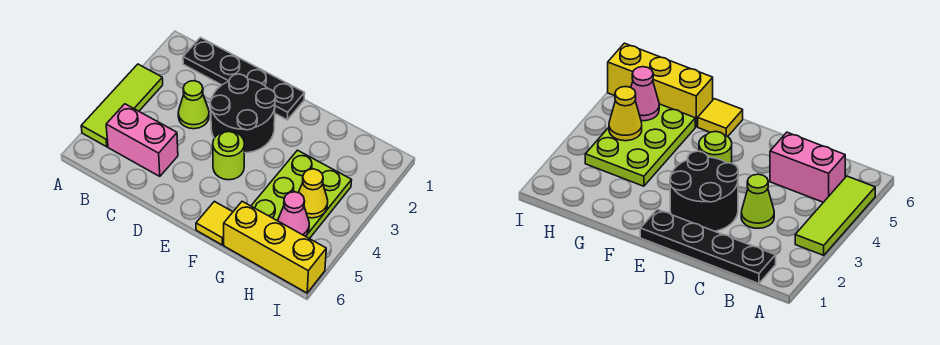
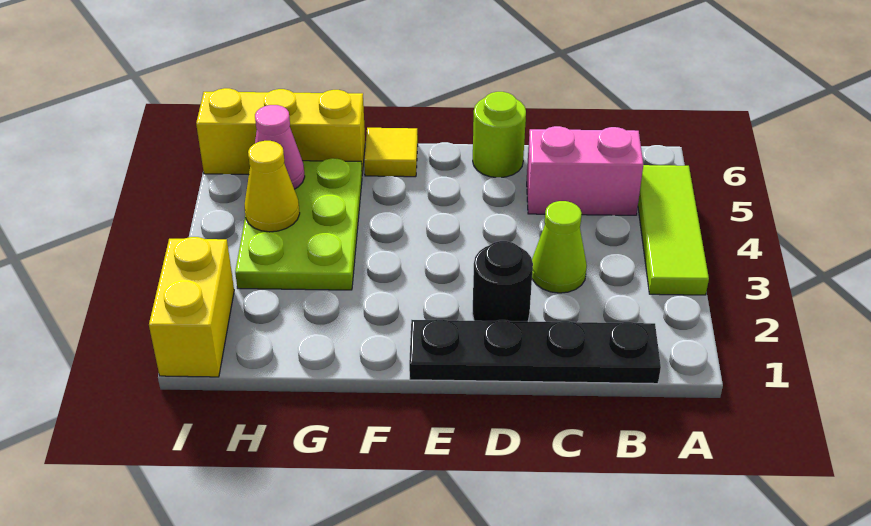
black 2x2 round brick [210,74,276,153] -> black 1x1 round brick [472,241,533,321]
lime 1x1 round brick [213,131,244,180] -> lime 1x1 round brick moved to [473,92,526,177]
none -> yellow 1x2 brick [149,237,234,377]

